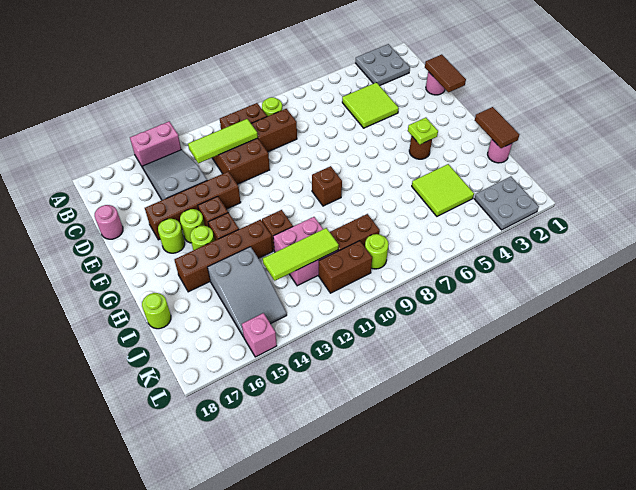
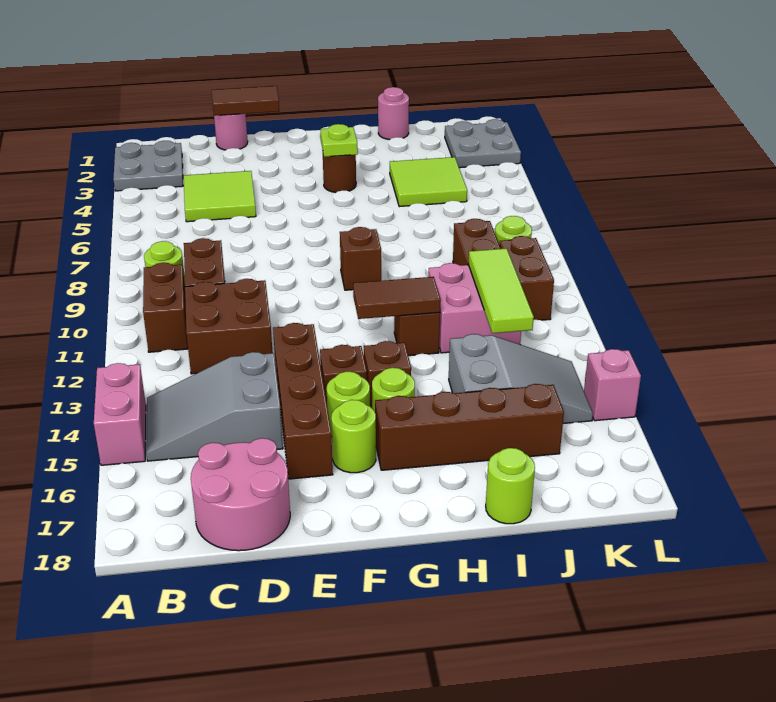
lime 1x3 tile [188,119,258,163] -> none
pink 1x1 round brick [95,205,123,239] -> pink 2x2 round brick [191,438,290,551]
brown 1x2 tile [475,107,519,148] -> brown 1x2 tile moved to [353,277,441,319]
brown 1x4 brick [174,219,273,292] -> brown 1x4 brick turned to [375,384,564,470]

